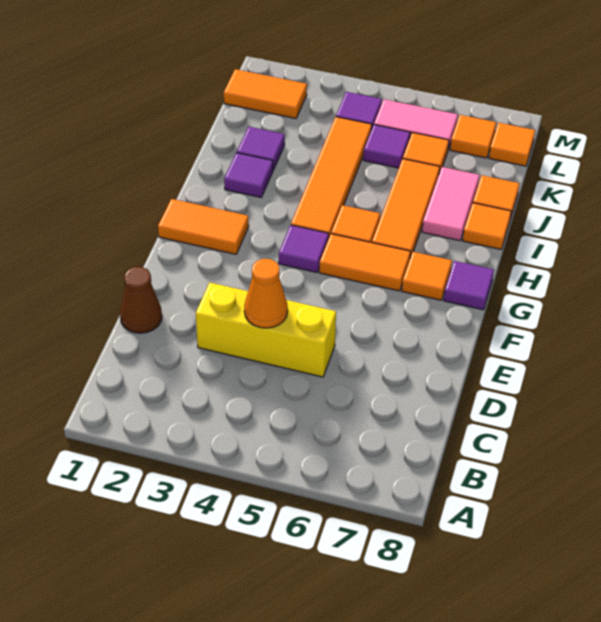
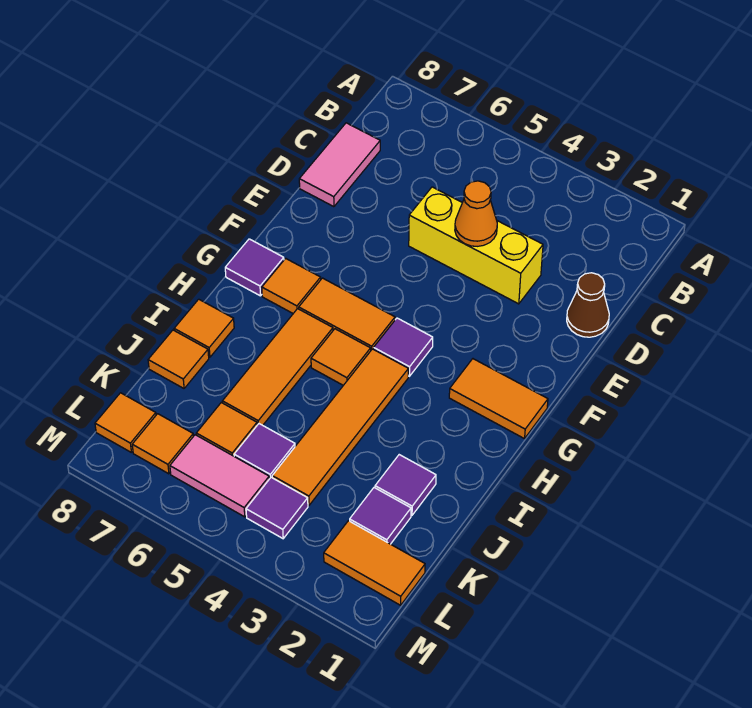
purple 1x1 tile [224,153,273,197] -> purple 1x1 tile moved to [350,488,411,544]
pink 1x2 tile [422,167,479,241] -> pink 1x2 tile moved to [299,123,380,207]

